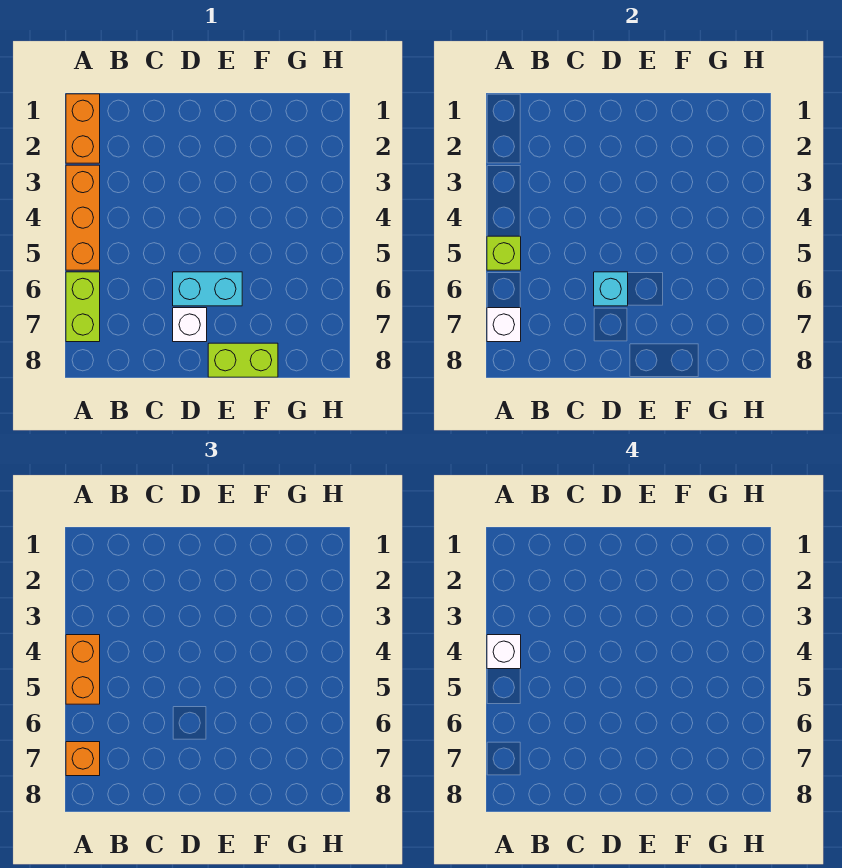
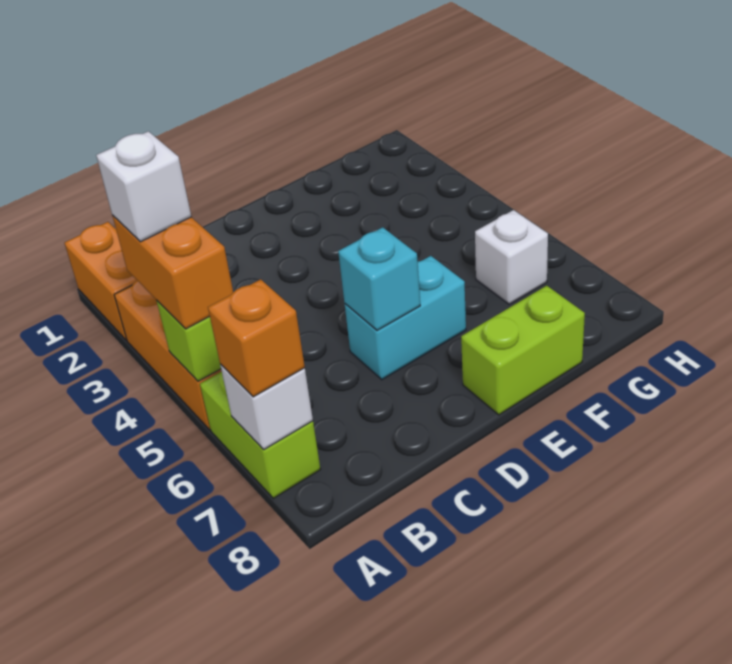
white 1x1 brick [173,308,207,342] -> white 1x1 brick moved to [475,210,548,304]

